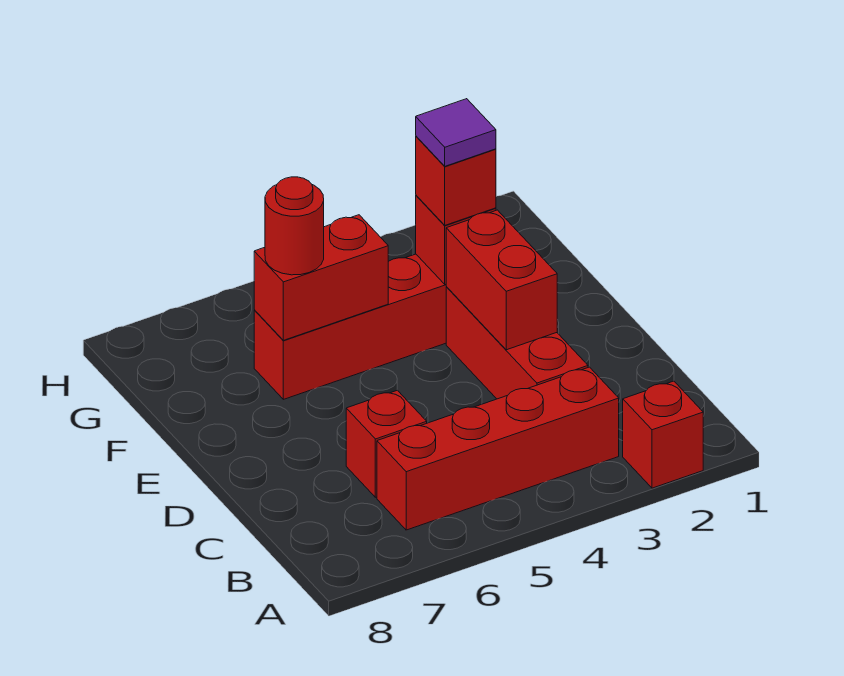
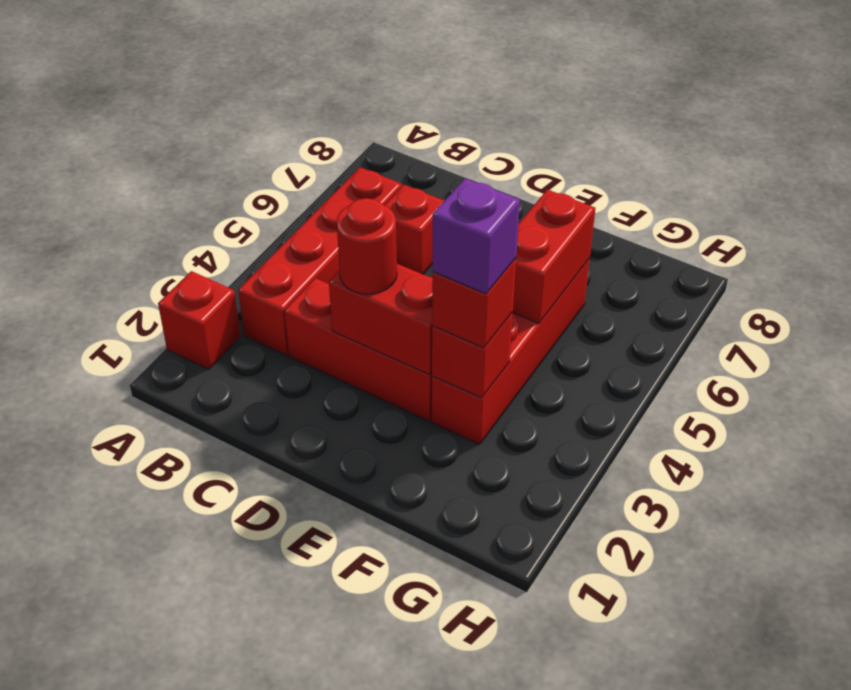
purple 1x1 tile [416,99,496,166] -> purple 1x1 brick [433,178,520,294]
red 1x1 round brick [265,177,324,275] -> red 1x1 round brick moved to [337,198,397,294]

